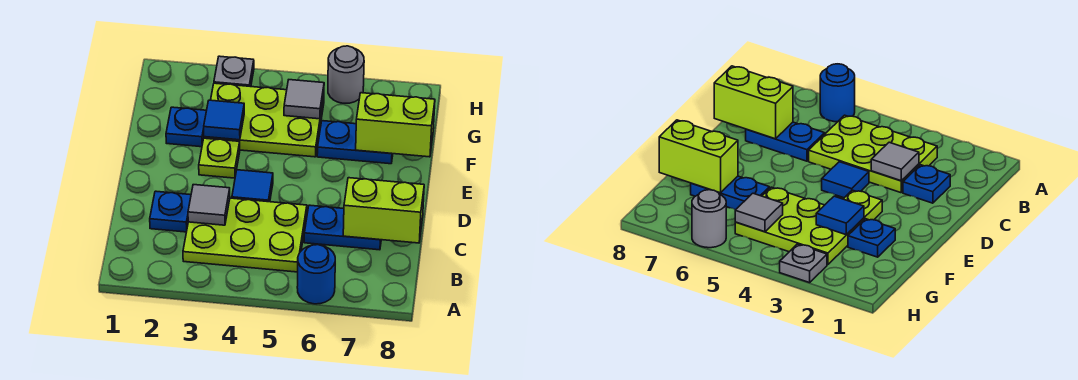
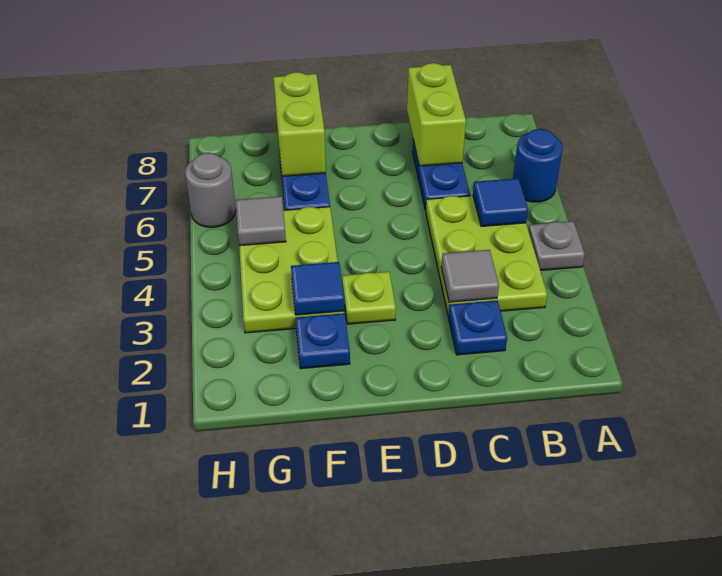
blue 1x1 tile [232,170,273,202] -> blue 1x1 tile moved to [473,178,528,226]
grey 1x1 plate [214,56,254,87] -> grey 1x1 plate moved to [528,221,585,270]

